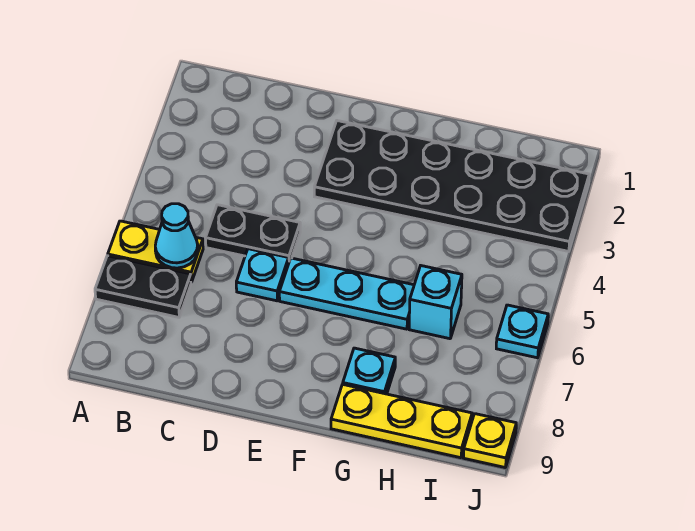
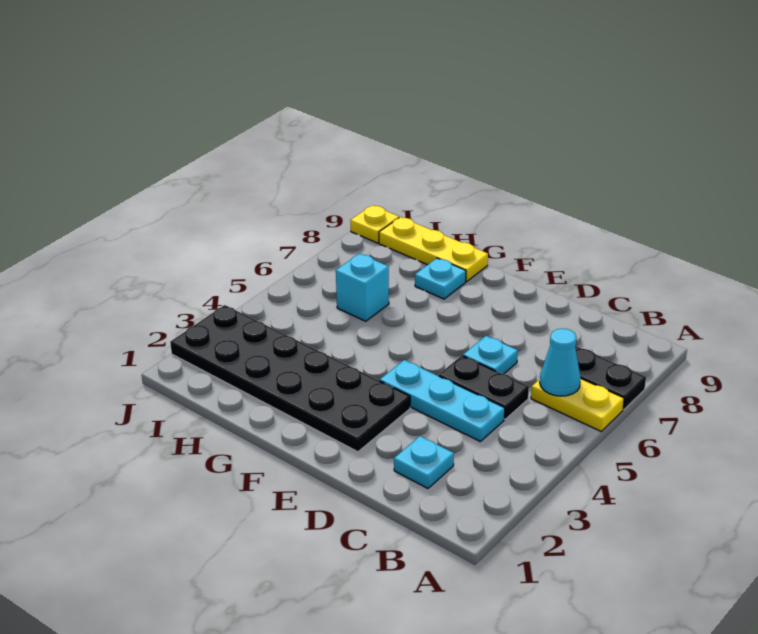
cyan 1x3 plate [279,258,414,329] -> cyan 1x3 plate moved to [380,360,505,441]
cyan 1x1 plate [496,305,548,358] -> cyan 1x1 plate moved to [394,436,454,488]

